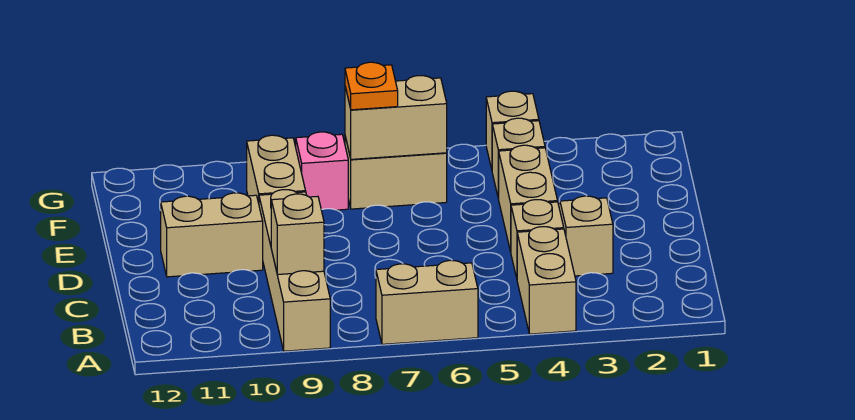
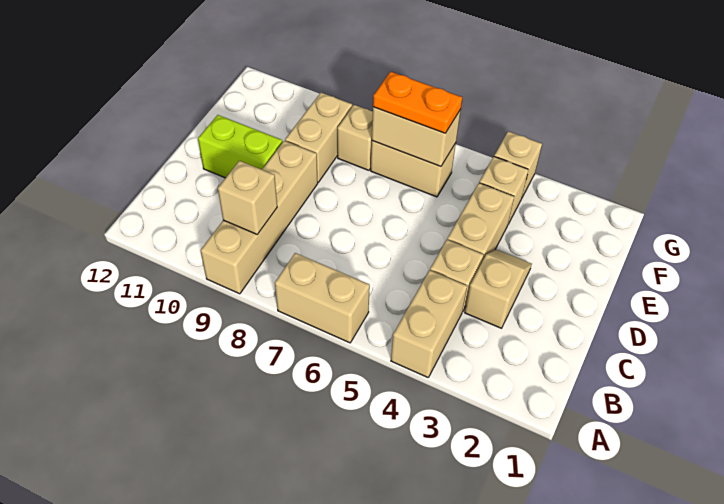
tan 1x2 brick [161,193,263,277] -> lime 1x2 brick [198,115,283,178]
orange 1x1 plate [345,62,398,110] -> orange 1x2 plate [373,72,462,133]
pink 1x1 brick [296,132,348,210] -> tan 1x1 brick [337,105,373,170]

